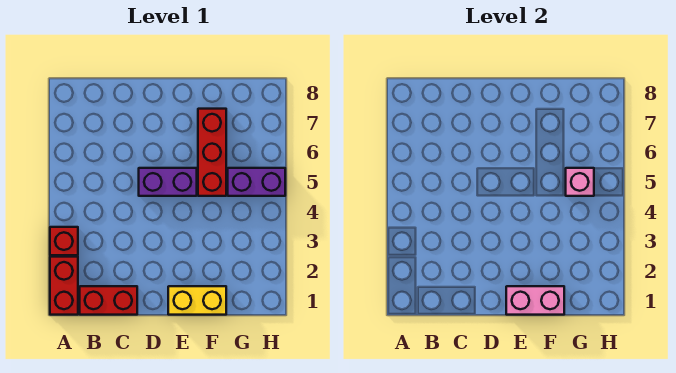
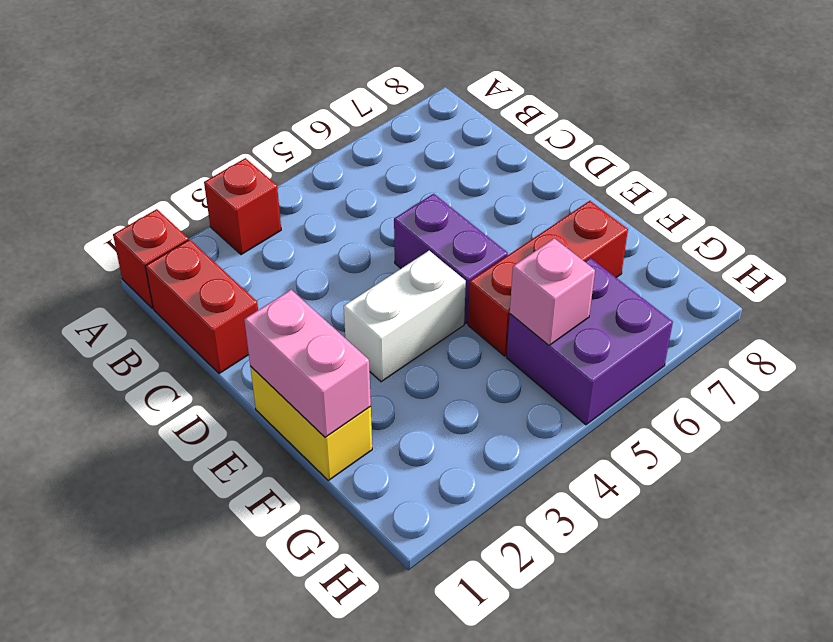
red 1x2 brick [50,257,78,315] -> red 1x1 brick [113,209,188,308]
none -> white 1x2 brick [344,251,466,382]
purple 1x2 brick [228,168,285,196] -> purple 2x2 brick [507,258,673,425]

